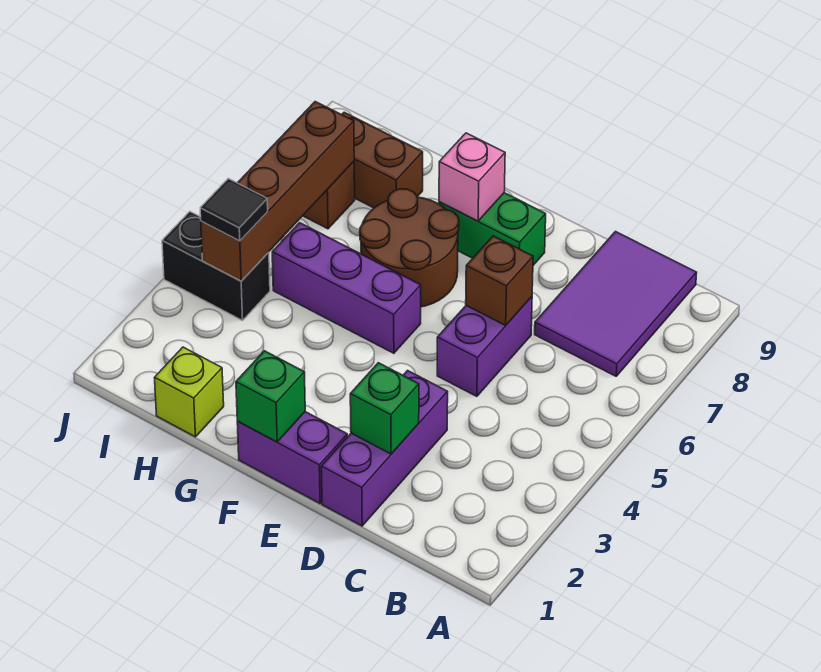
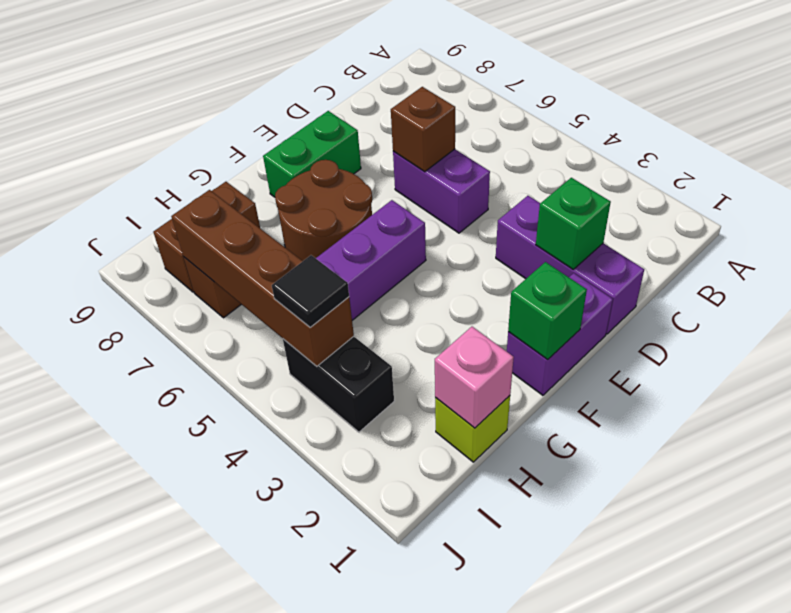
purple 2x3 tile [535,232,697,376] -> none
pink 1x1 brick [439,133,505,221] -> pink 1x1 brick moved to [435,327,514,428]
black 1x2 brick [162,212,270,321] -> black 1x2 brick turned to [283,336,394,432]

